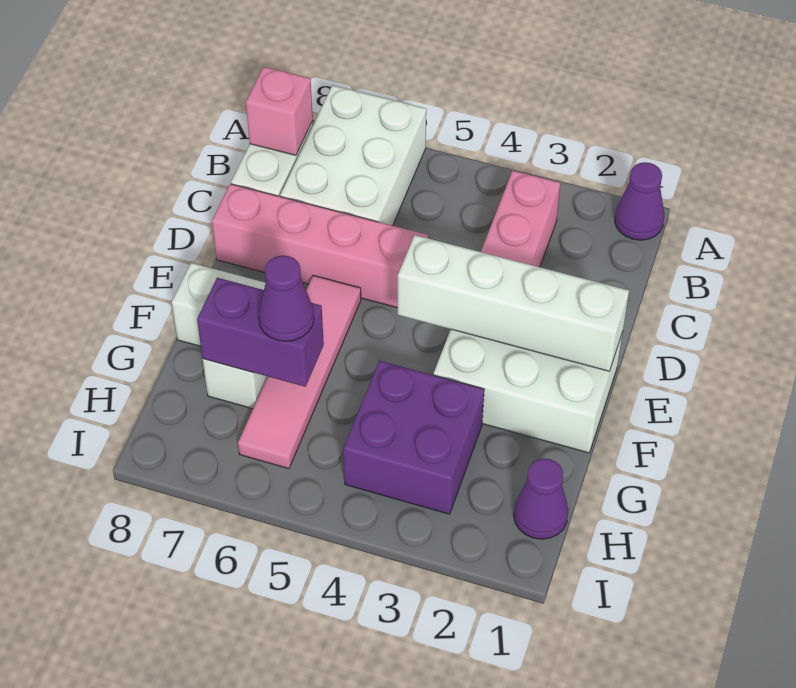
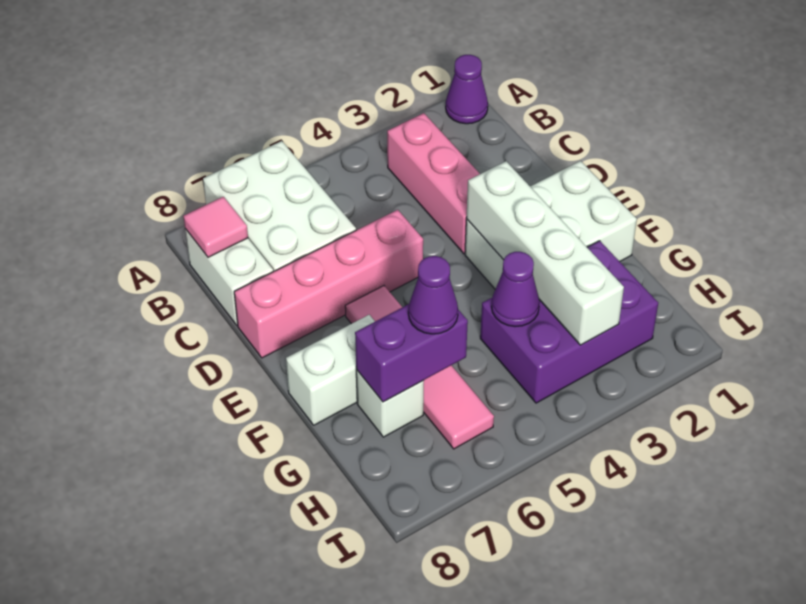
pink 1x1 brick [246,67,313,155] -> pink 1x1 tile [183,197,248,257]
white 1x4 brick [398,235,629,371] -> white 1x4 brick turned to [466,161,624,345]
purple 2x2 brick [343,361,484,514] -> purple 2x3 brick [480,241,658,403]
purple 1x1 cone [514,459,569,539] -> purple 1x1 cone moved to [491,252,540,327]

